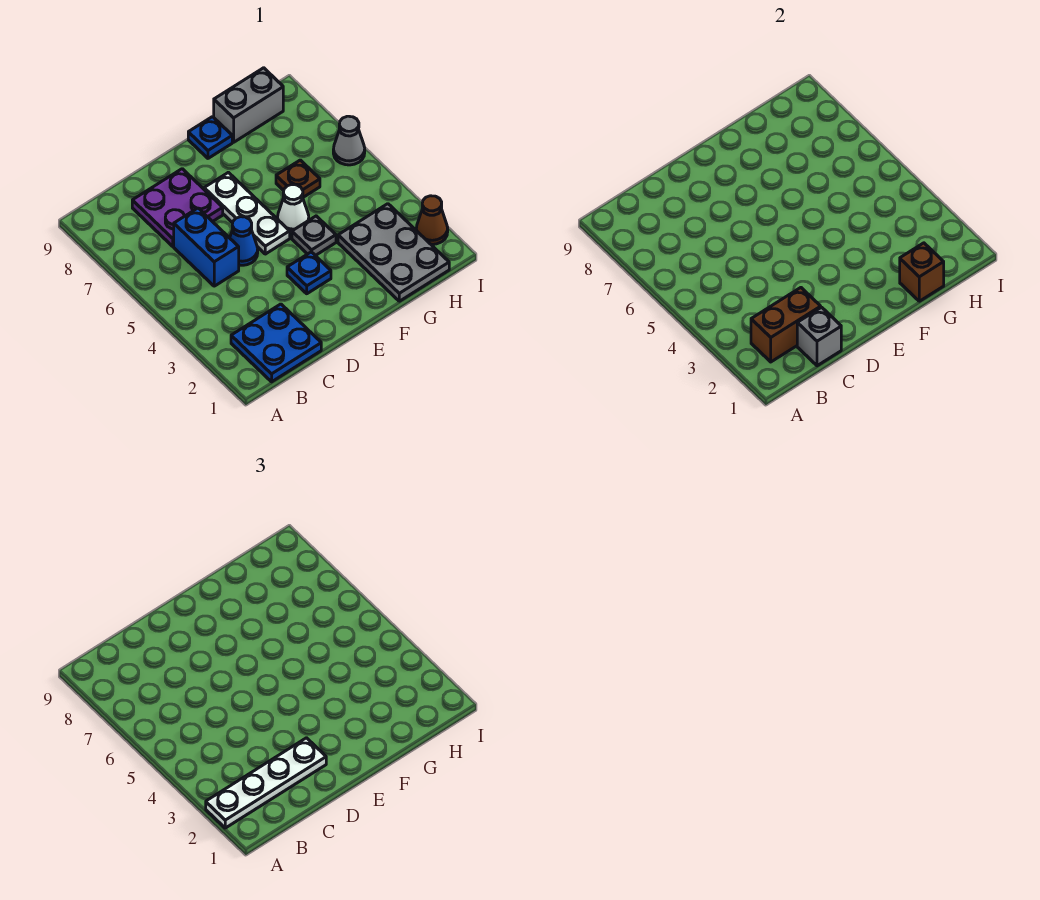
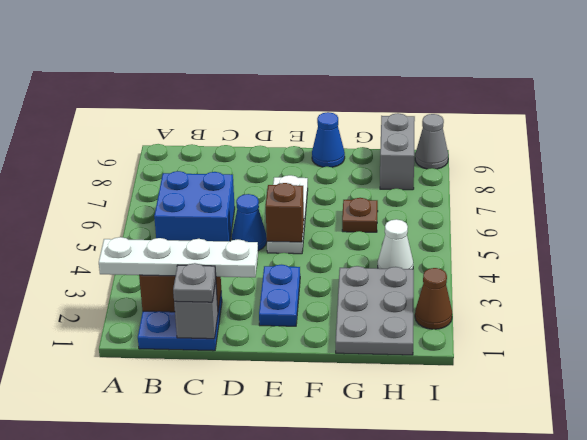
blue 1x2 brick [174,208,239,286] -> blue 2x2 brick [154,171,235,241]
purple 2x2 plate [132,169,223,246] -> none
blue 1x1 plate [287,252,331,294] -> blue 1x2 plate [259,265,300,326]
grey 1x1 plate [292,216,336,256] -> grey 1x1 plate moved to [173,263,216,302]
white 1x1 cone [278,185,309,233] -> white 1x1 cone moved to [378,219,413,269]
blue 1x1 plate [188,117,232,158] -> blue 1x1 cone [312,112,345,167]
brown 1x1 brick [900,243,944,301] -> brown 1x1 brick moved to [266,183,304,242]
grey 1x2 brick [214,68,283,142] -> grey 1x2 brick turned to [380,113,415,190]
grey 1x1 cone [333,116,365,165] -> grey 1x1 cone moved to [415,114,448,169]

